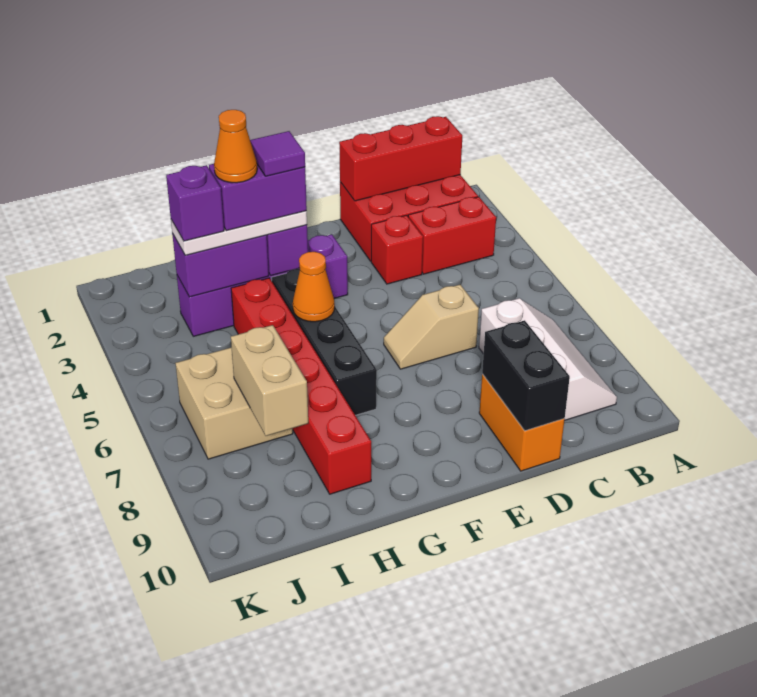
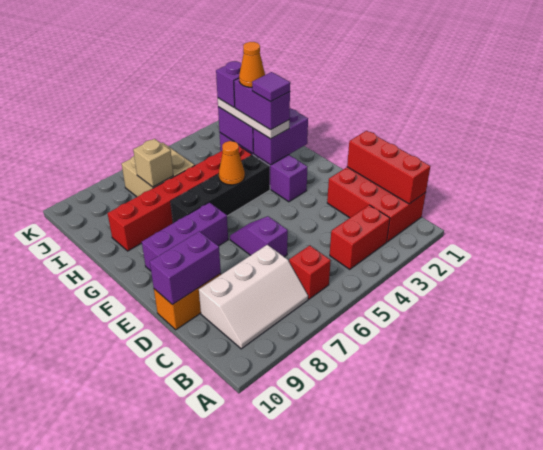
red 1x2 brick [408,197,496,274] -> red 1x2 brick turned to [330,205,390,269]
red 1x1 brick [371,215,423,284] -> red 1x1 brick moved to [289,245,331,299]
tan 1x2 slope [384,285,479,369] -> purple 1x2 slope [230,216,288,257]
black 1x2 brick [482,320,570,431] -> purple 1x2 brick [150,231,221,305]
none -> purple 1x3 brick [142,202,228,271]
tan 1x2 brick [231,325,308,436] -> tan 1x1 brick [133,139,173,187]

